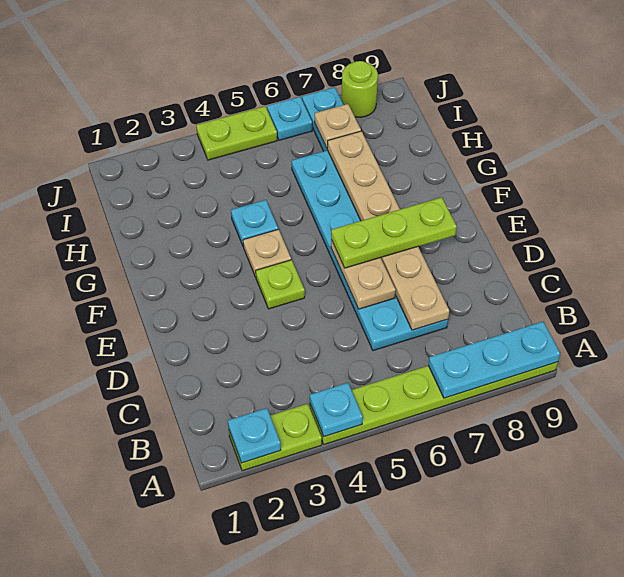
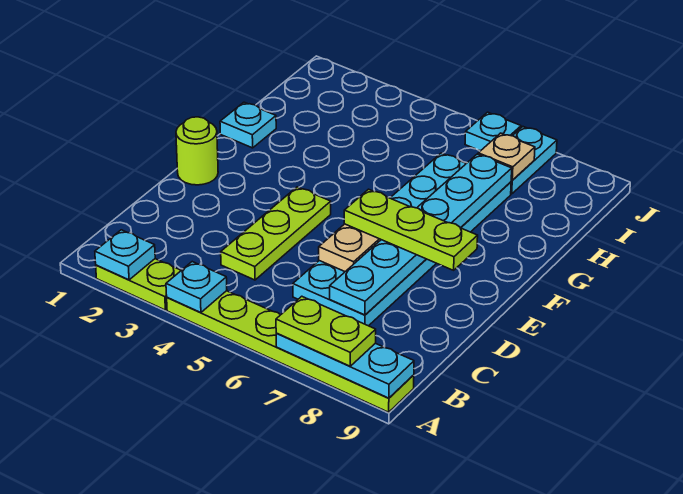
tan 1x6 plate [327,131,449,330] -> cyan 1x6 plate [330,154,512,315]
lime 1x1 plate [256,260,305,309] -> lime 1x3 plate [221,187,331,280]
tan 1x1 plate [243,229,291,277] -> none
cyan 1x1 plate [231,200,278,247] -> cyan 1x1 plate moved to [220,102,276,148]
lime 1x2 plate [196,106,277,160] -> lime 1x2 plate moved to [276,296,376,366]
lime 1x1 round brick [342,61,378,117] -> lime 1x1 round brick moved to [176,117,218,185]

